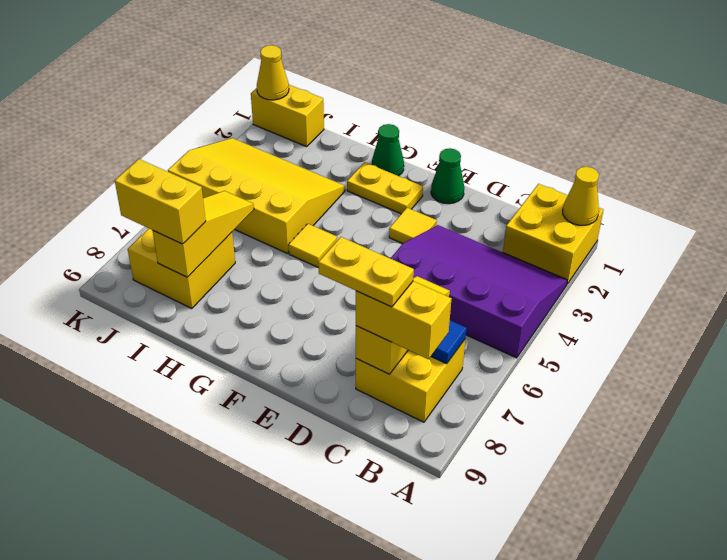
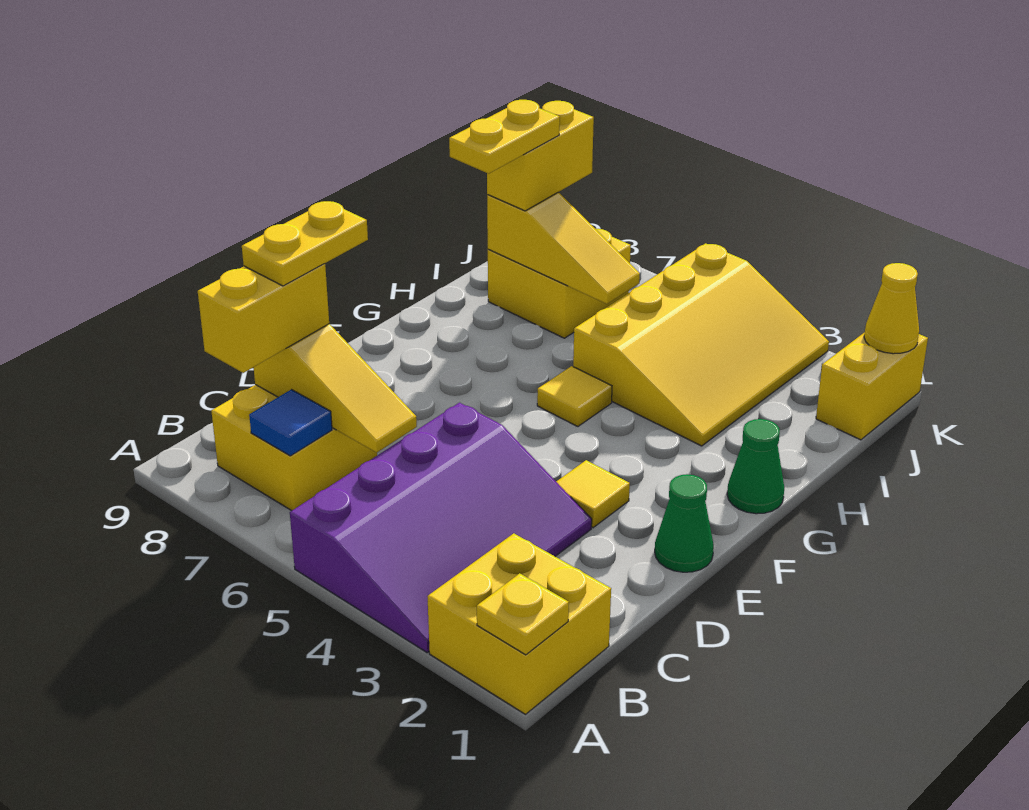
yellow 1x1 cone [563,167,599,225] -> yellow 1x1 plate [477,573,569,655]
yellow 1x2 plate [347,162,423,214] -> yellow 1x2 plate moved to [449,100,560,174]

